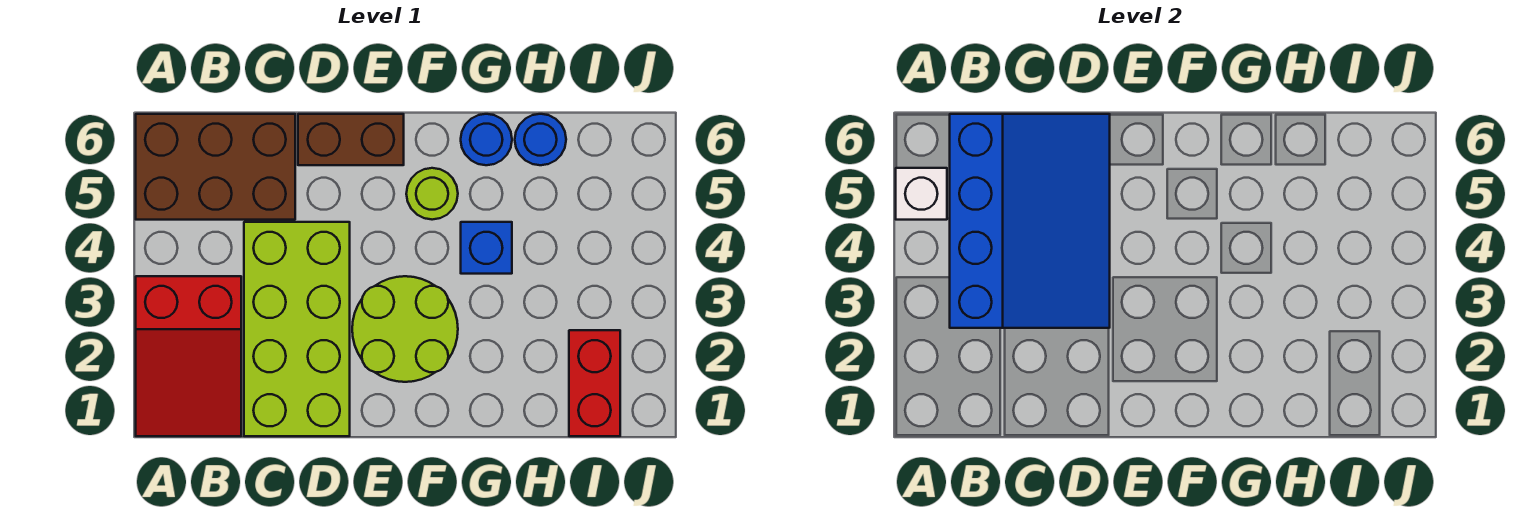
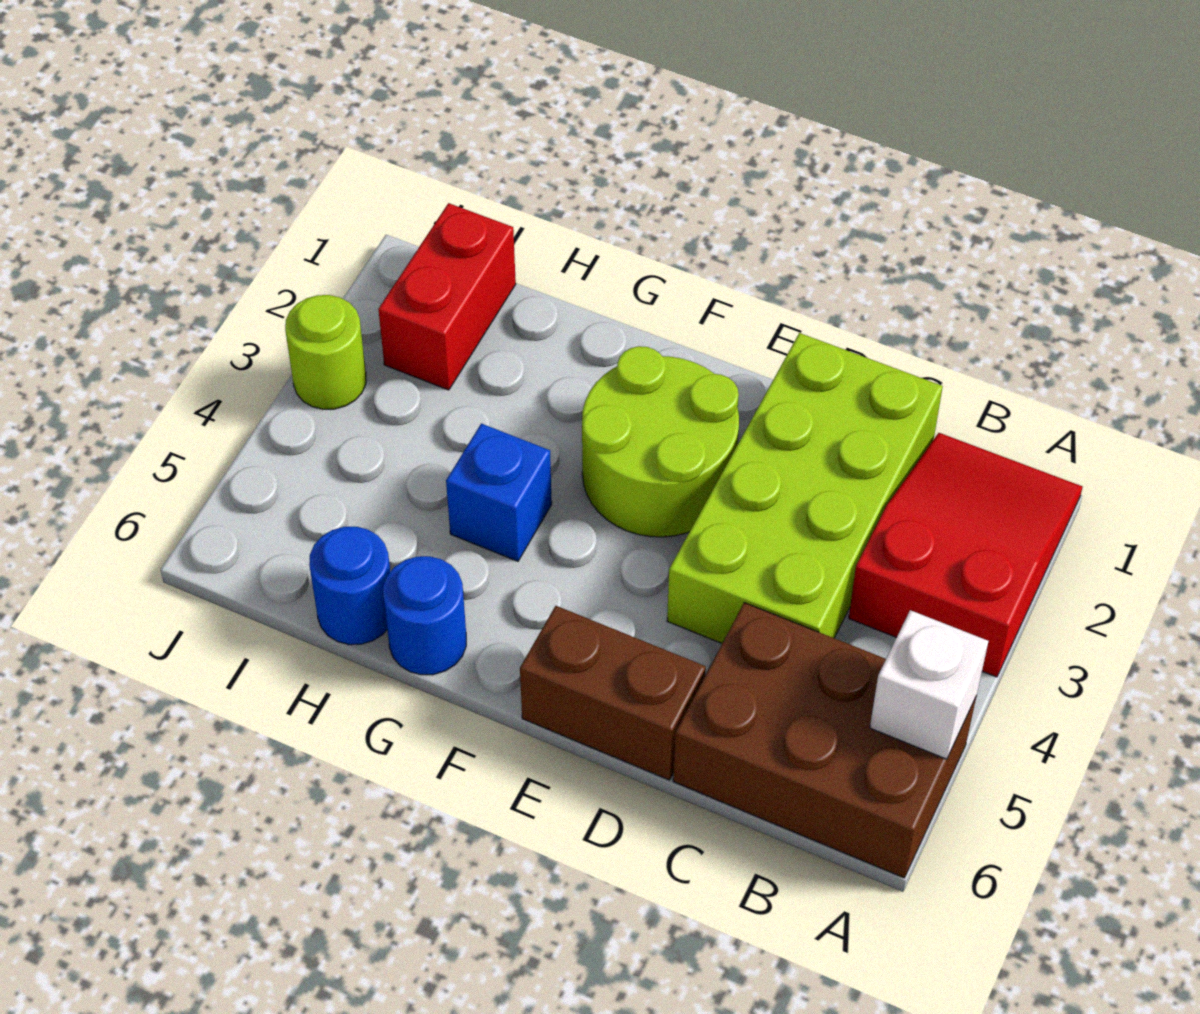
blue 3x4 slope [950,114,1110,328] -> none
lime 1x1 round brick [406,168,458,220] -> lime 1x1 round brick moved to [285,295,366,409]

